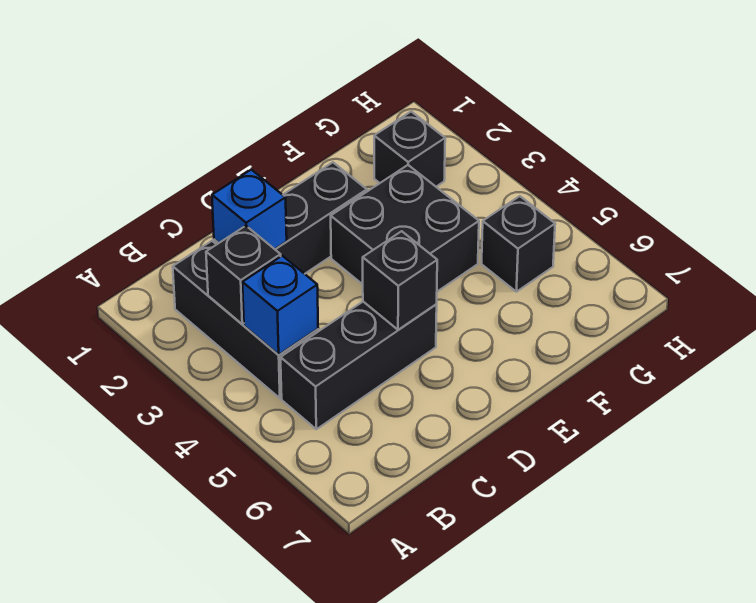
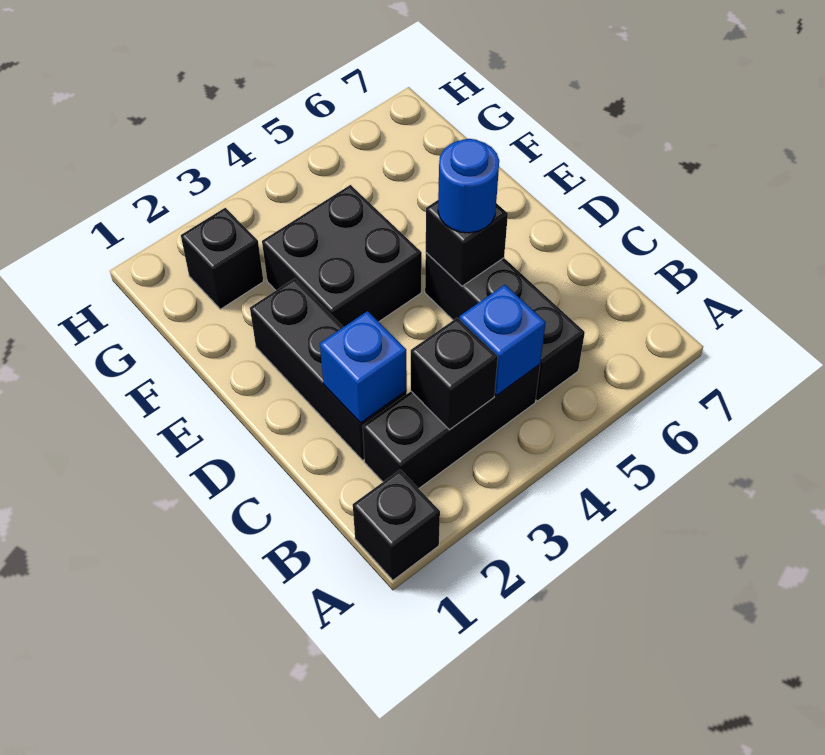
none -> blue 1x1 round brick [438,139,499,233]
black 1x1 brick [482,196,555,292] -> black 1x1 brick moved to [353,470,440,580]

